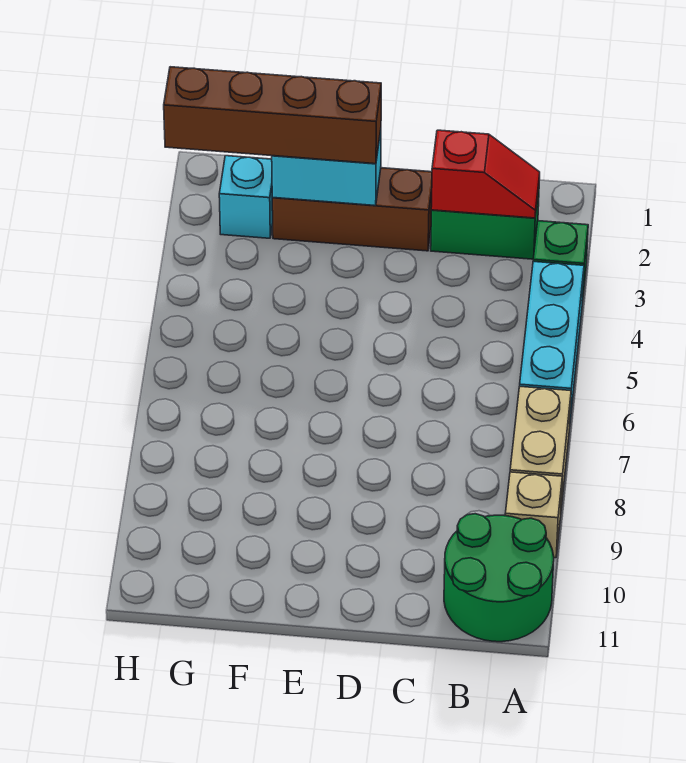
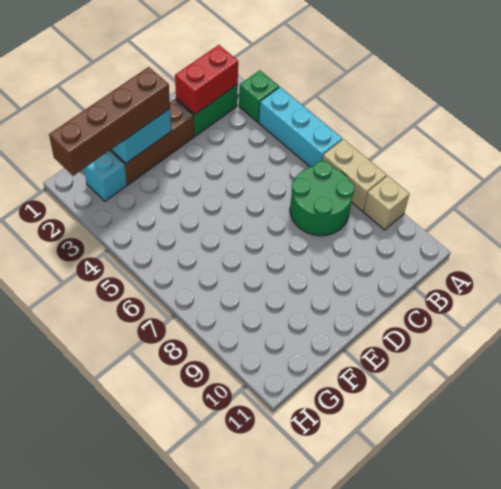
green 2x2 round brick [444,514,554,642] -> green 2x2 round brick moved to [290,161,354,236]
red 1x2 slope [431,130,540,218] -> red 1x2 brick [175,45,238,114]

